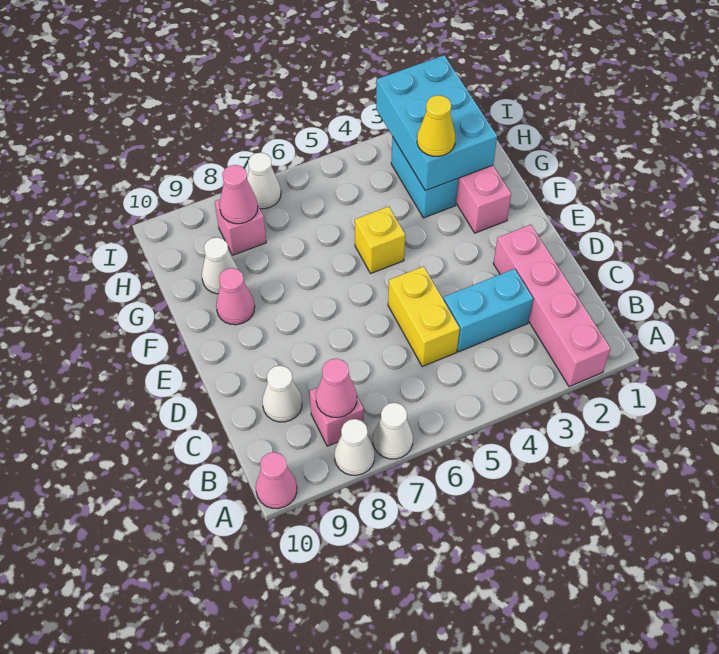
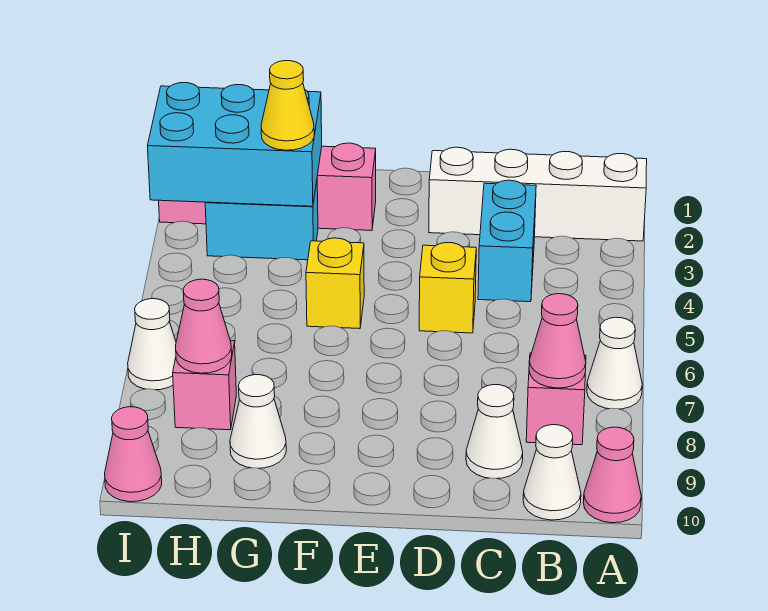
pink 1x4 brick [493,225,611,387] -> white 1x4 brick [429,147,647,241]
white 1x1 cone [334,419,375,475] -> white 1x1 cone moved to [523,425,581,520]
yellow 1x2 brick [388,266,460,367] -> yellow 1x1 brick [419,243,476,333]
pink 1x1 cone [216,268,255,325] -> pink 1x1 cone moved to [105,407,162,502]

